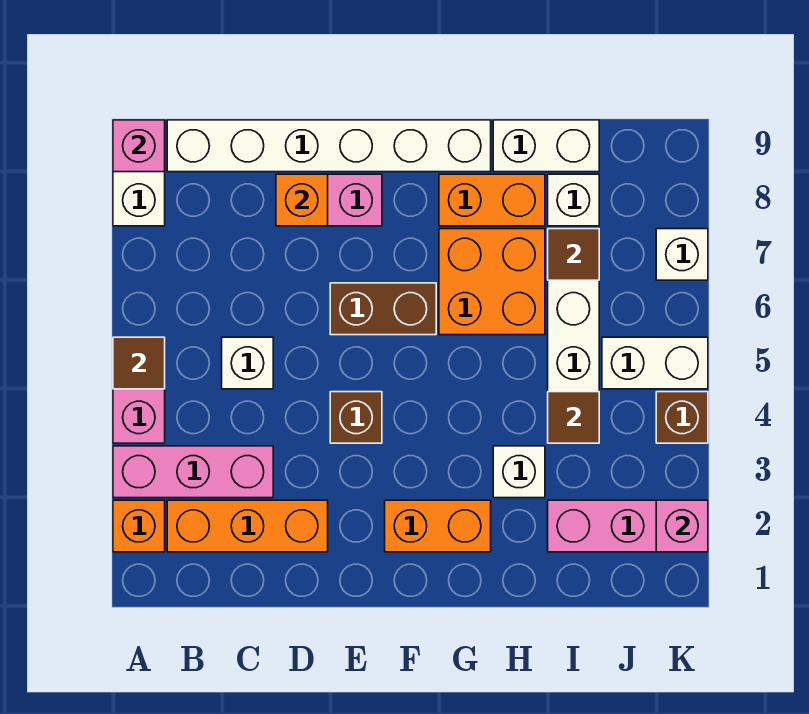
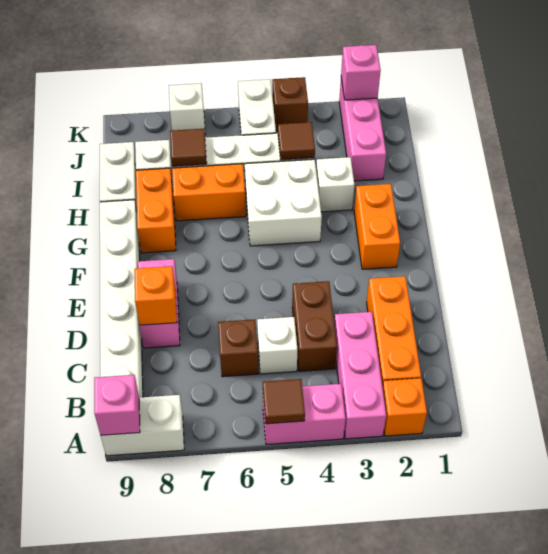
brown 1x1 brick [330,392,382,443] -> brown 1x1 brick moved to [218,319,258,377]
brown 1x2 brick [330,283,436,335] -> brown 1x2 brick moved to [292,281,337,371]
none -> white 2x2 brick [245,159,322,246]
orange 2x2 brick [439,229,545,335] -> orange 1x2 brick [172,164,246,221]

